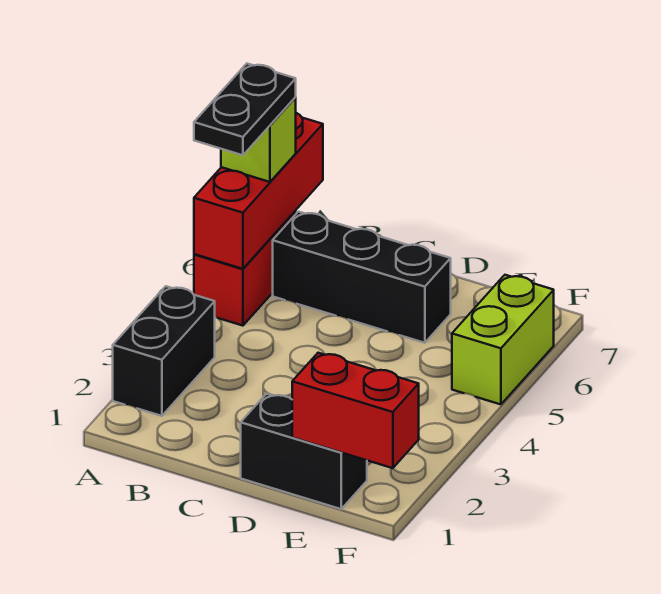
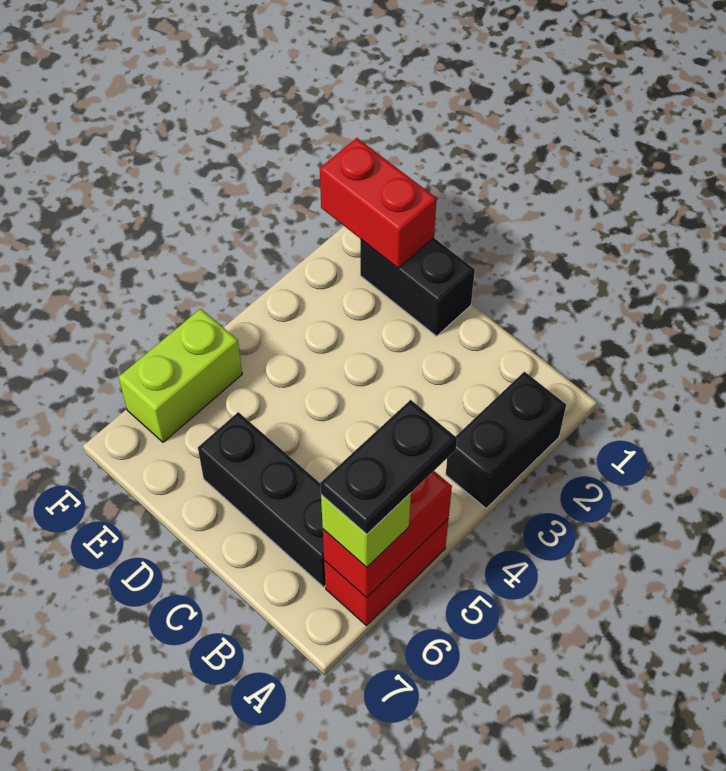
red 1x3 brick [194,113,323,269] -> red 1x2 brick [323,471,452,598]

